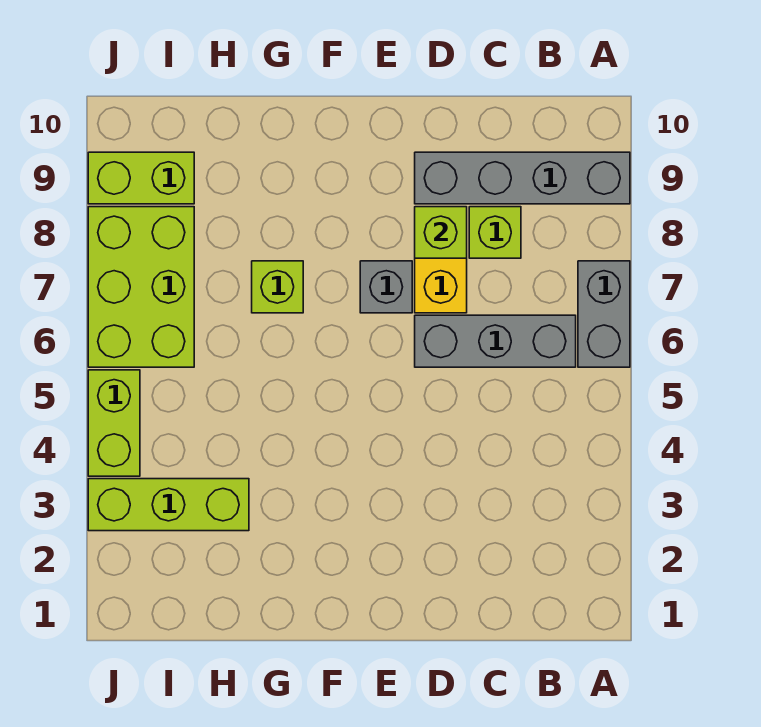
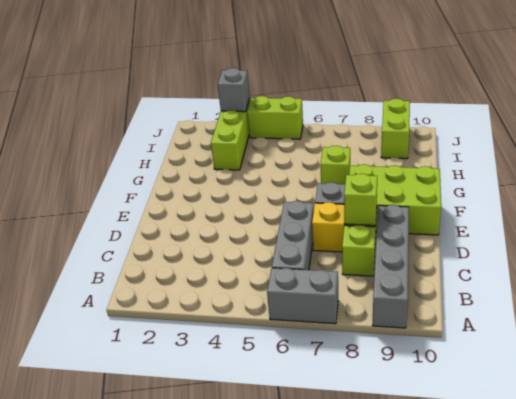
lime 2x3 brick [88,207,194,367] -> lime 2x3 brick moved to [349,164,441,235]
none -> grey 1x1 brick [218,68,250,112]

